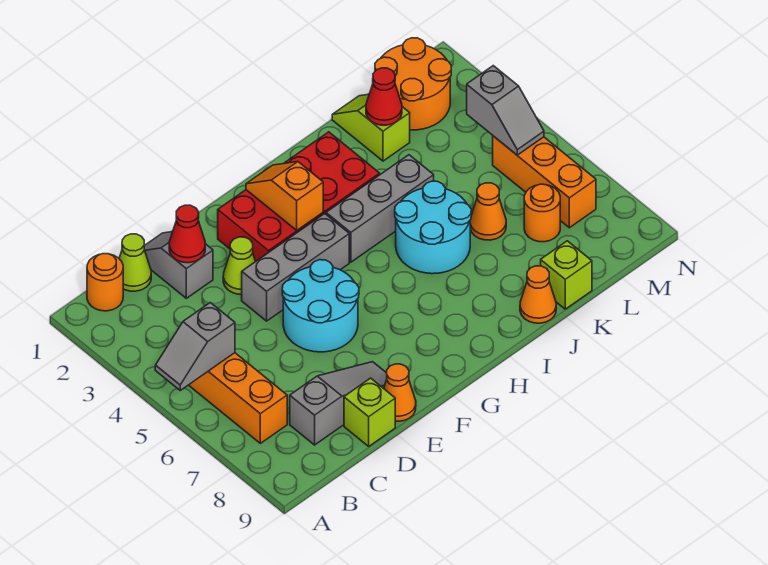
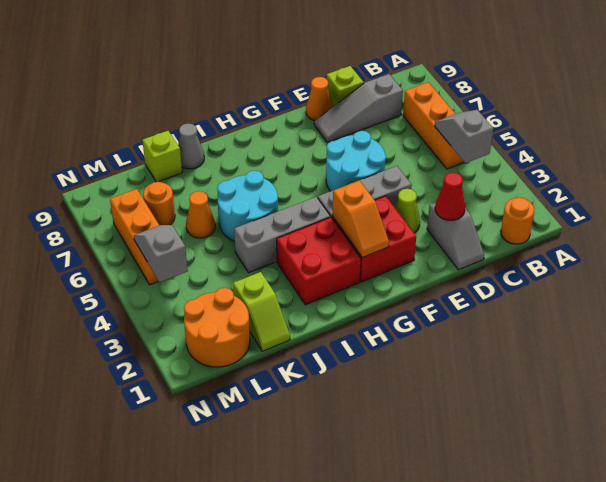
grey 1x2 slope [155,303,235,390] -> grey 1x2 slope turned to [435,110,493,163]
lime 1x1 cone [119,234,151,291] -> none
orange 1x1 cone [520,266,556,323] -> grey 1x1 cone [178,123,204,169]
red 1x1 cone [366,68,402,125] -> none

